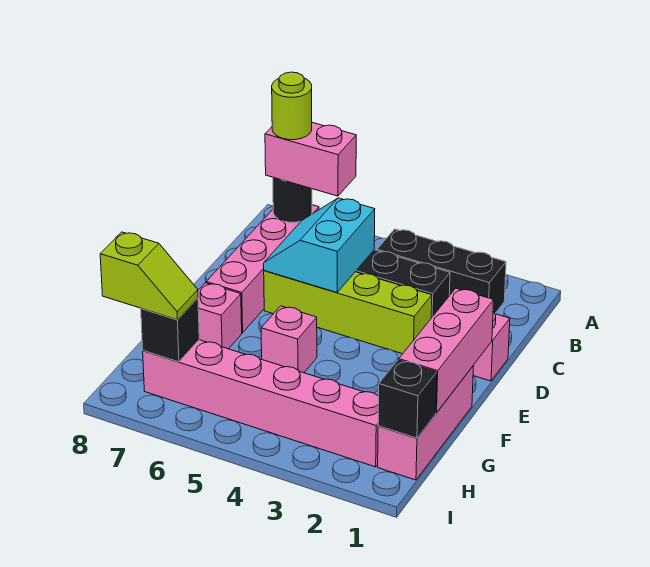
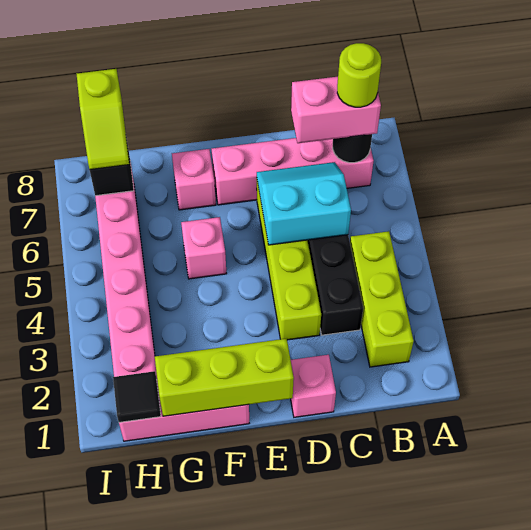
black 1x3 brick [377,229,506,314] -> lime 1x3 brick [350,231,414,367]
pink 1x2 brick [265,123,356,196] -> pink 1x2 brick turned to [291,77,381,143]
pink 1x3 brick [399,288,494,413] -> lime 1x3 brick [155,339,294,416]
black 1x1 brick [378,360,437,438] -> black 1x1 tile [113,371,161,422]

